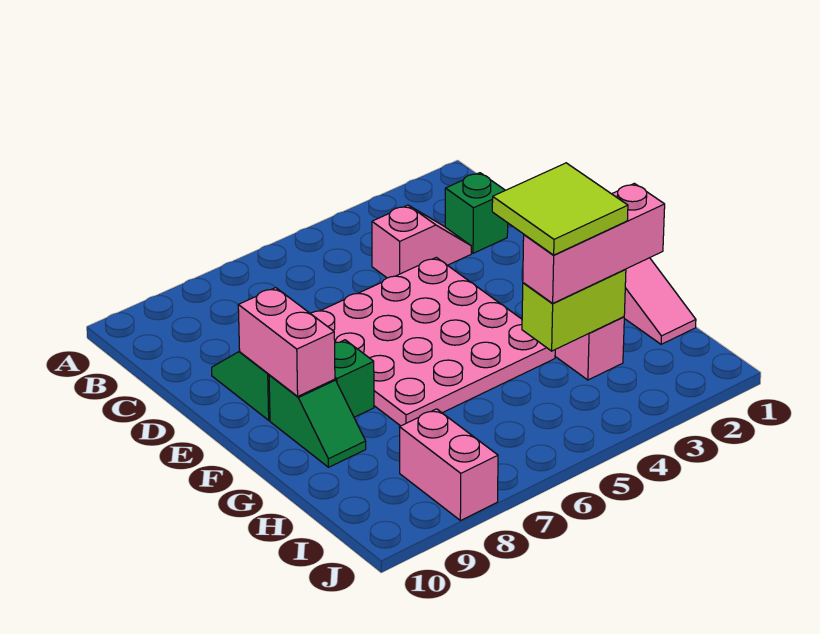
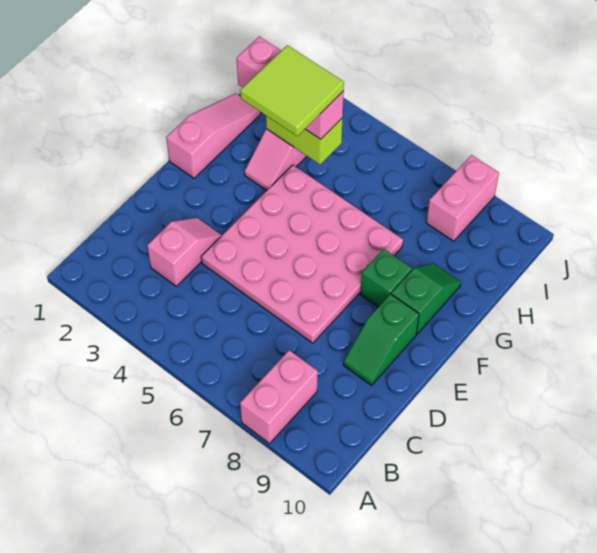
green 1x1 brick [445,173,508,253] -> none
pink 1x2 slope [372,205,471,278] -> pink 1x2 slope turned to [147,218,222,286]
pink 1x2 brick [238,288,335,397] -> pink 1x2 brick moved to [240,350,318,444]

